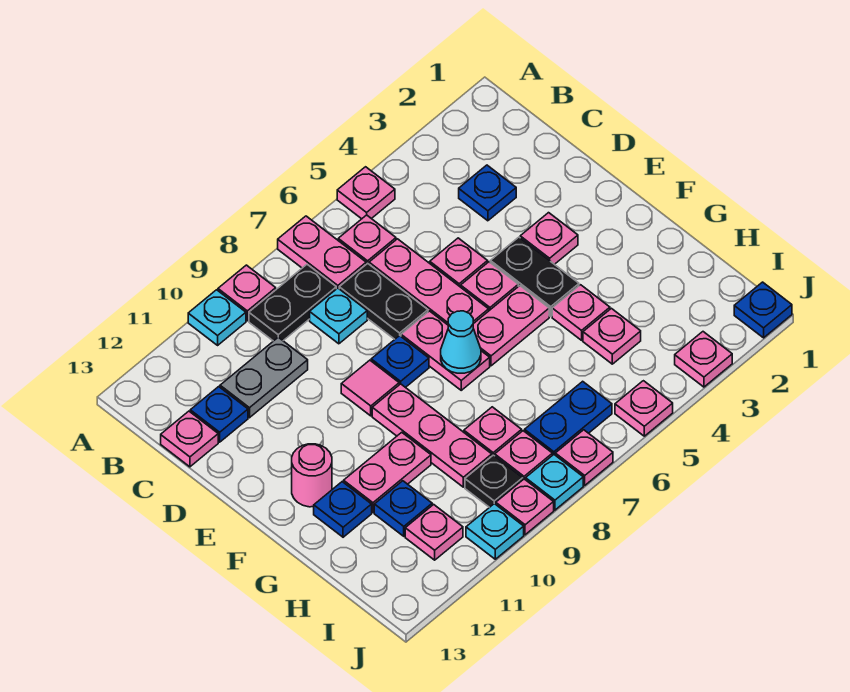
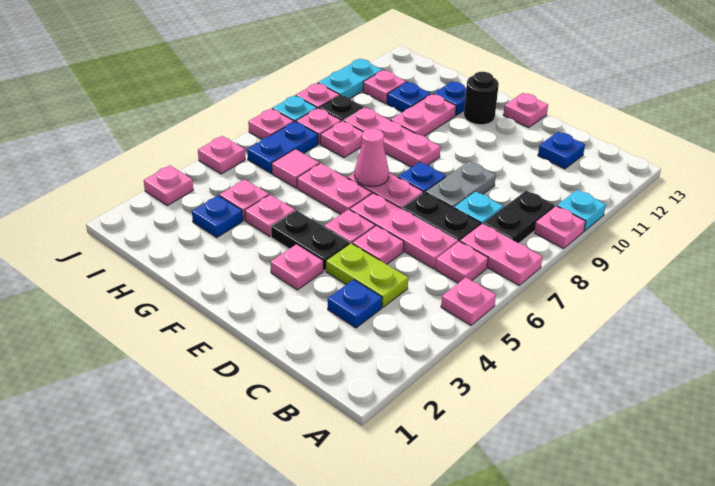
none -> lime 1x2 plate [326,243,408,307]
grey 1x2 plate [220,337,308,418] -> grey 1x2 plate moved to [426,161,496,208]
pink 1x1 plate [161,411,218,467] -> pink 1x1 plate moved to [503,93,548,128]
pink 1x1 tile [341,360,399,416] -> pink 1x1 tile moved to [272,149,319,188]
pink 1x2 plate [473,286,549,366] -> pink 1x2 plate turned to [297,163,372,214]
cyan 1x1 cone [441,311,481,373] -> pink 1x1 cone [355,129,389,187]
pink 1x1 round brick [292,444,332,507] -> black 1x1 round brick [464,72,499,125]
blue 1x1 plate [734,282,792,338] -> blue 1x1 plate moved to [192,195,243,237]
cyan 1x1 plate [466,504,524,559] -> cyan 1x2 plate [318,59,382,98]

